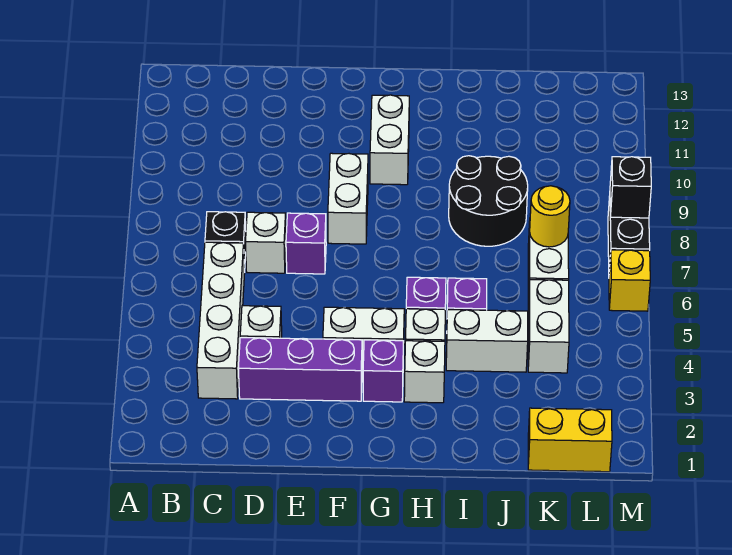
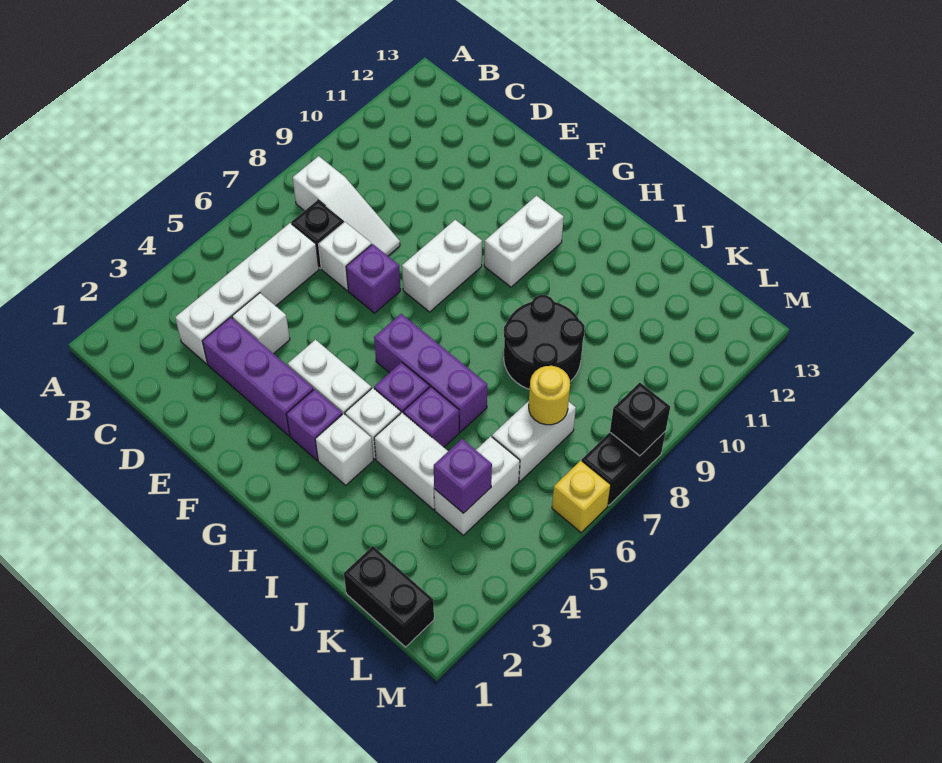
none -> white 1x3 slope [293,156,400,256]
none -> purple 1x3 brick [374,314,487,432]
yellow 1x2 brick [528,408,612,472] -> black 1x2 brick [344,546,434,647]
none -> purple 1x1 brick [434,439,492,513]

